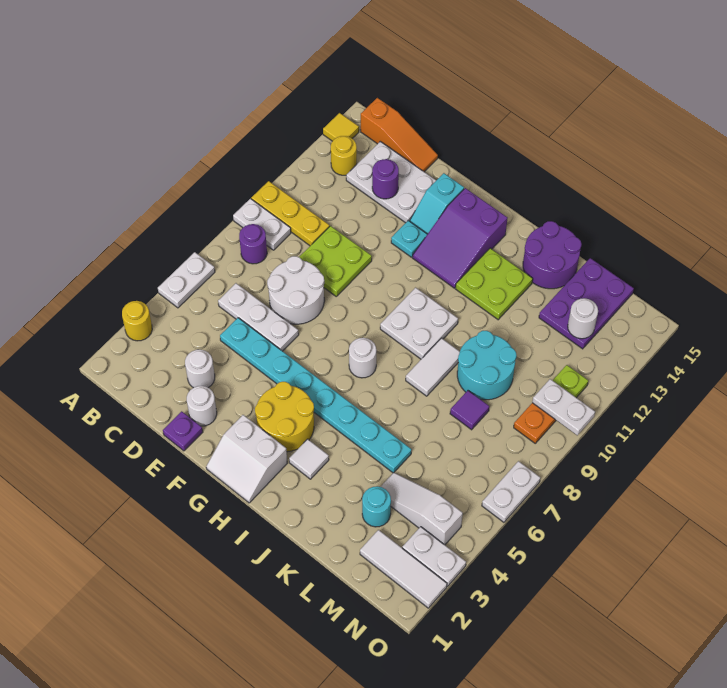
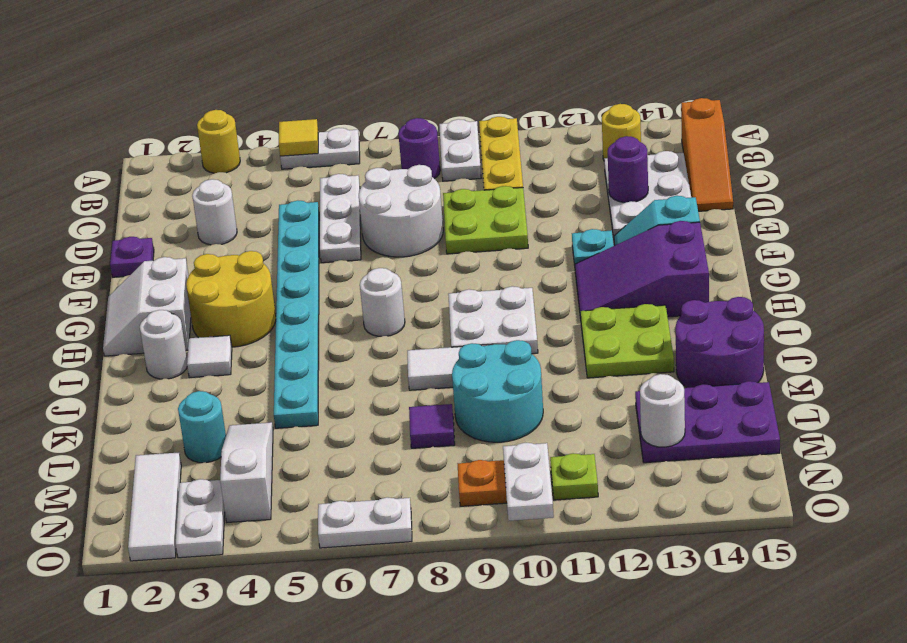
yellow 1x1 tile [323,113,359,141] -> yellow 1x1 tile moved to [279,119,318,156]
white 1x1 round brick [187,386,217,426] -> white 1x1 round brick moved to [140,310,187,379]

